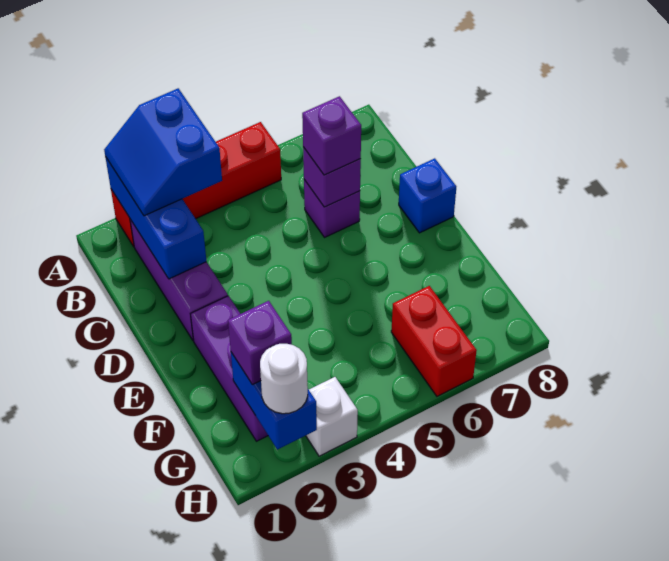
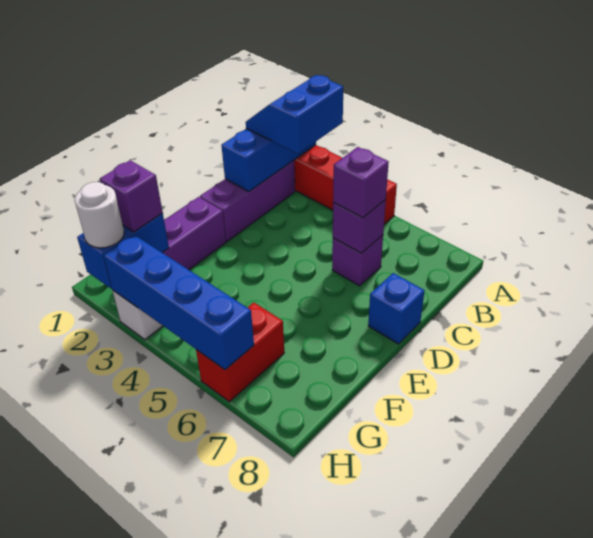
none -> blue 1x4 brick [103,234,254,370]

